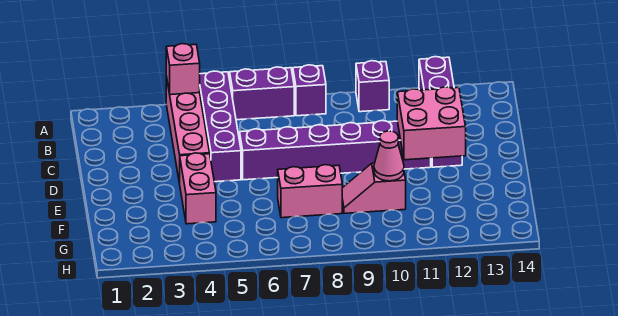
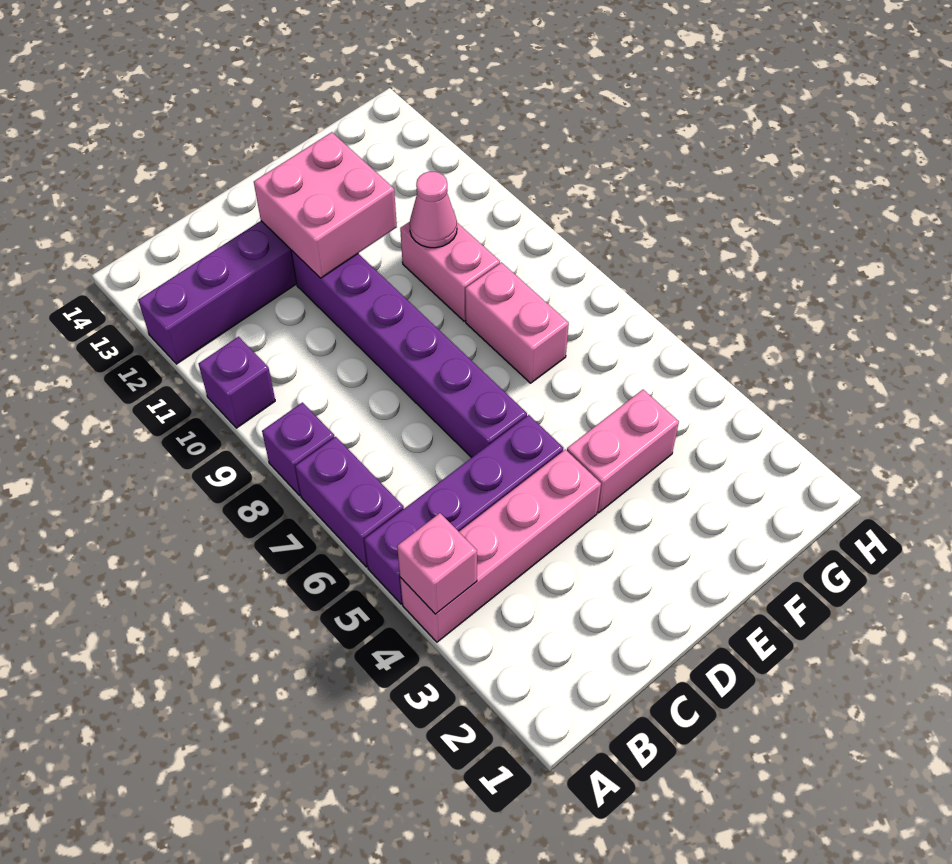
pink 1x2 slope [342,163,406,213] -> pink 1x2 brick [400,222,500,321]

